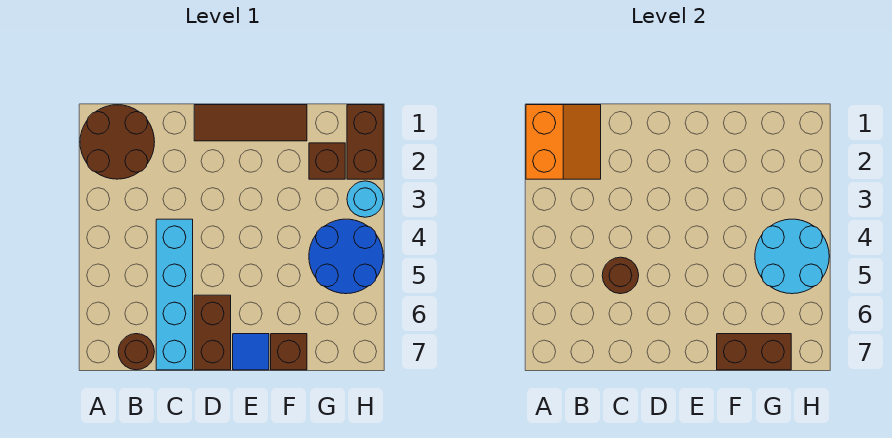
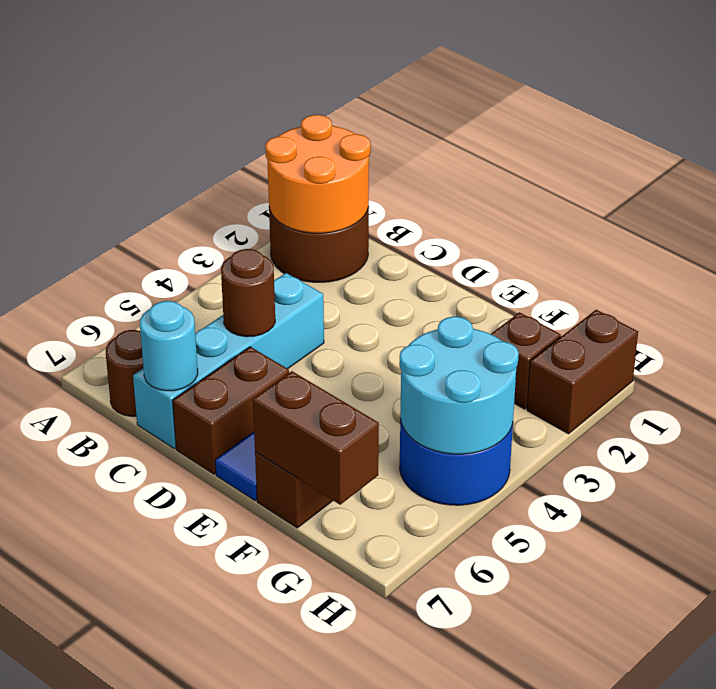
orange 2x2 slope [526,105,601,179] -> orange 2x2 round brick [265,115,371,233]
brown 1x3 tile [194,105,307,141] -> none
cyan 1x1 round brick [347,181,383,217] -> cyan 1x1 round brick moved to [140,301,198,391]

